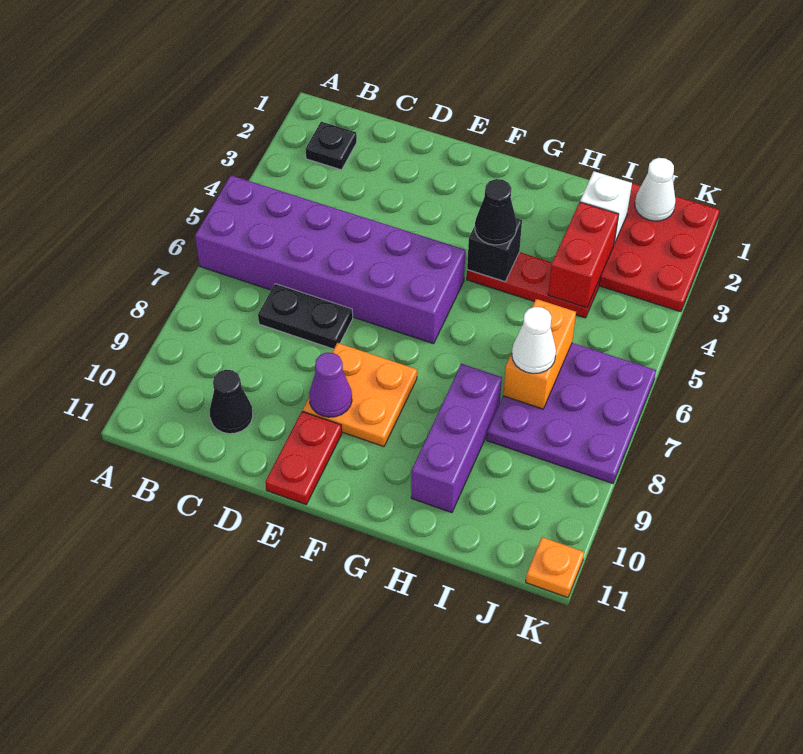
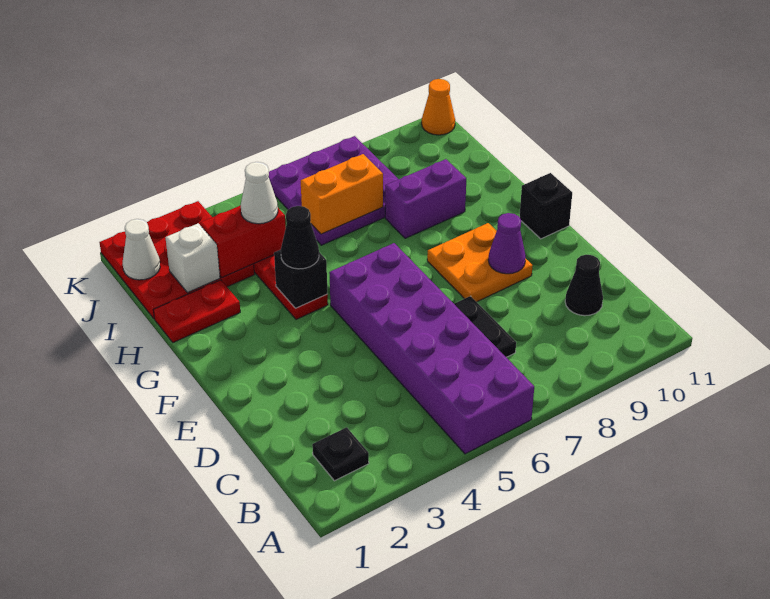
red 1x2 plate [265,411,342,504] -> red 1x2 plate moved to [154,280,240,342]
none -> black 1x1 brick [520,173,572,239]
purple 1x3 brick [411,364,502,513] -> purple 1x2 brick [385,159,466,238]
white 1x1 cone [512,307,556,374] -> white 1x1 cone moved to [241,162,278,224]
orange 1x1 plate [526,537,584,598] -> orange 1x1 cone [422,79,455,135]

